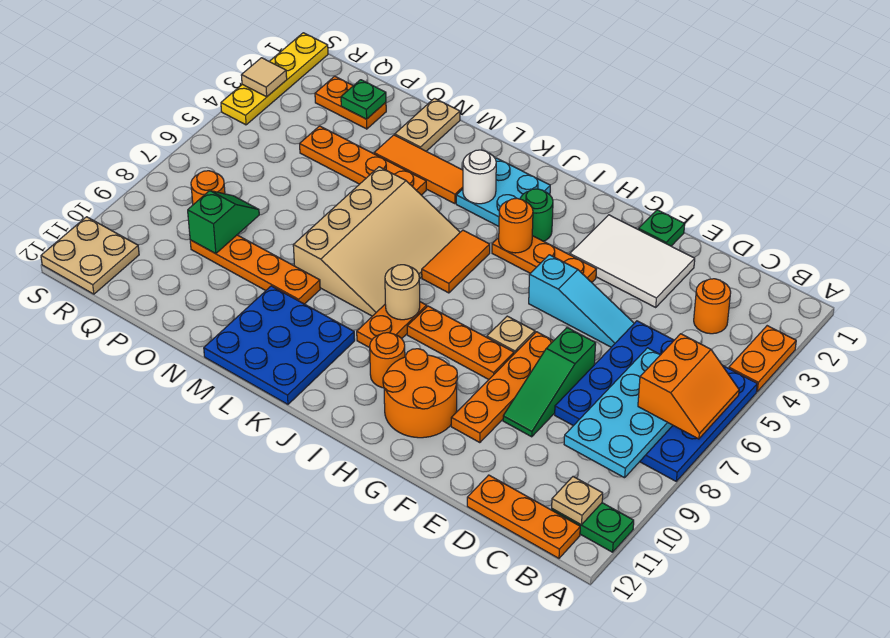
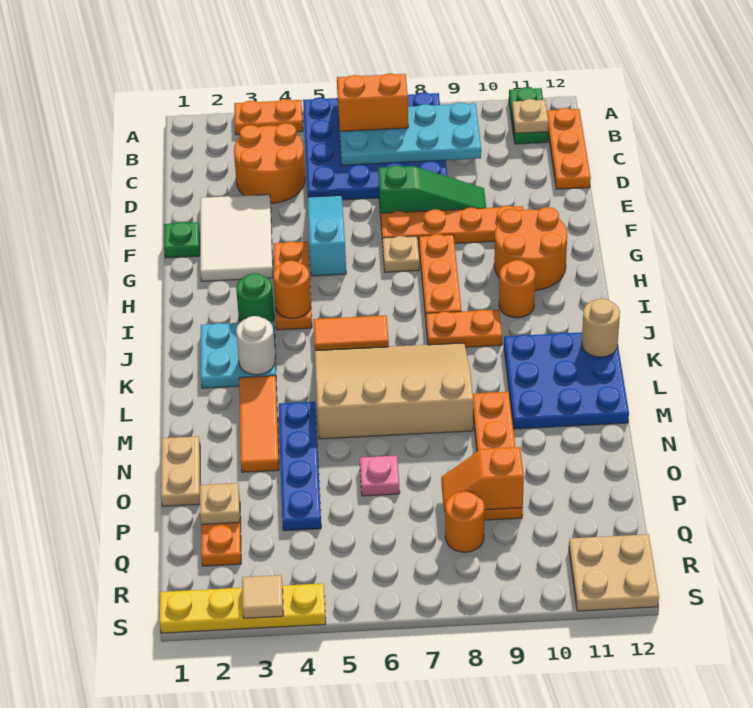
orange 1x1 round brick [694,279,731,334] -> orange 2x2 round brick [234,123,305,203]
tan 1x1 round brick [385,265,420,320] -> tan 1x1 round brick moved to [582,298,620,357]
orange 1x4 plate [300,126,426,195] -> blue 1x4 plate [279,402,321,531]
tan 1x2 plate [395,98,460,151] -> tan 1x2 plate turned to [161,436,200,506]
none -> pink 1x1 plate [360,456,400,496]
green 1x1 plate [341,80,386,119] -> tan 1x1 plate [200,483,240,525]
green 1x2 slope [188,191,259,254] -> orange 1x2 slope [441,447,524,512]

